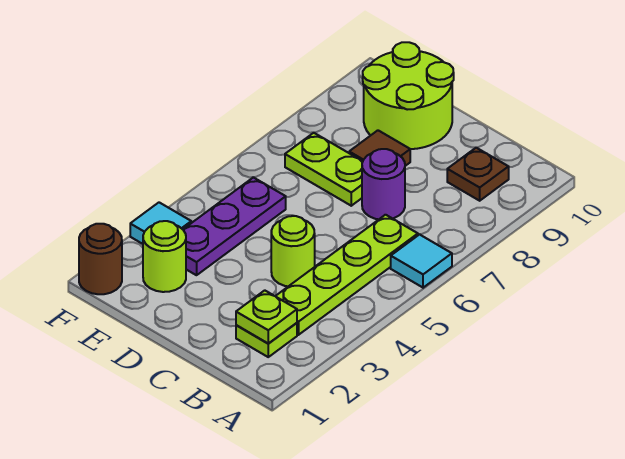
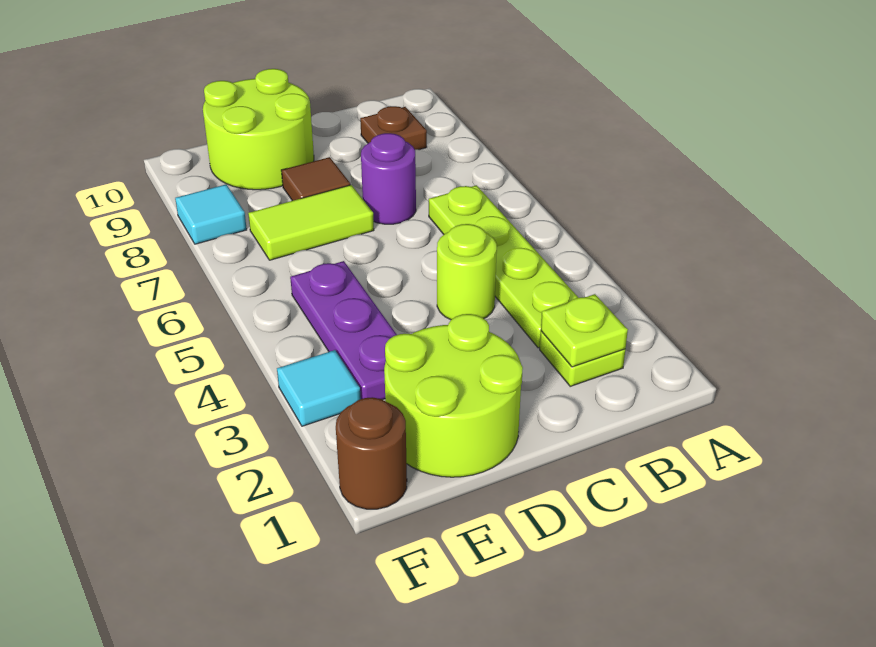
cyan 1x1 tile [391,234,452,288] -> cyan 1x1 tile moved to [175,185,247,244]
lime 1x2 plate [285,133,363,206] -> lime 1x2 tile [248,185,374,260]
lime 1x1 round brick [143,221,186,292] -> lime 2x2 round brick [384,314,523,477]

